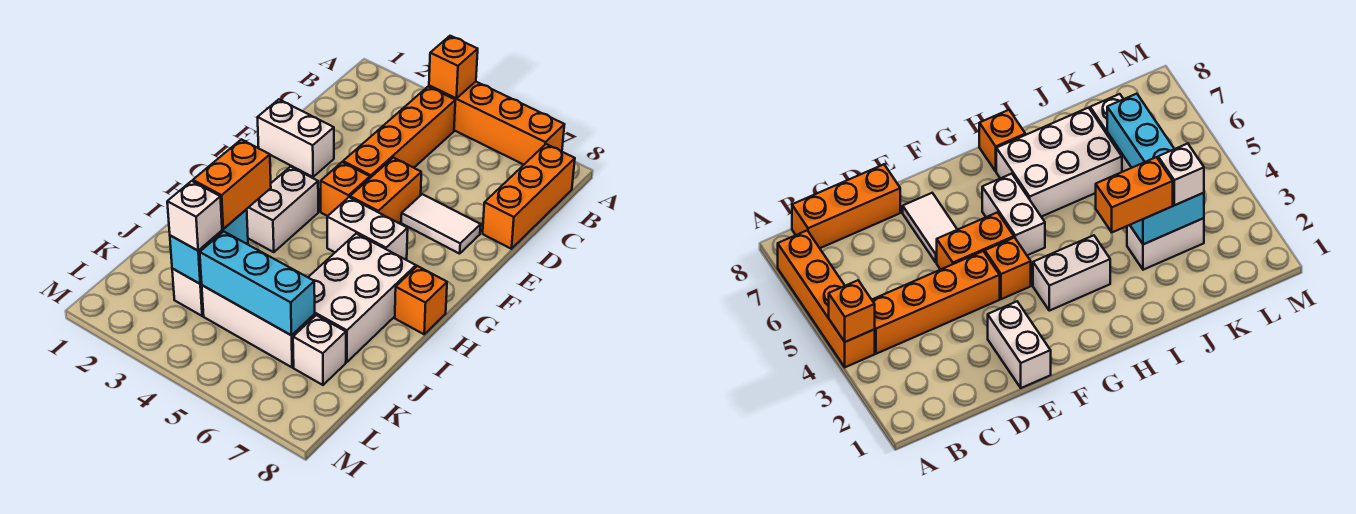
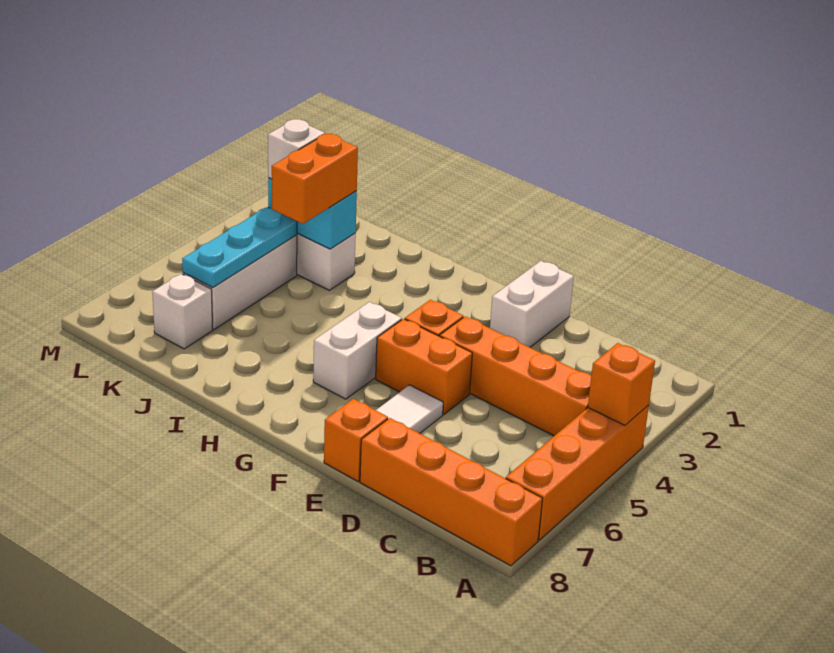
orange 1x3 brick [483,144,575,249] -> orange 1x4 brick [360,418,543,566]
white 1x2 brick [247,167,318,252] -> none
white 2x3 brick [308,234,416,362] -> none
orange 1x1 brick [395,266,447,334] -> orange 1x1 brick moved to [324,399,388,481]
orange 1x2 brick [193,139,271,229] -> orange 1x2 brick turned to [272,133,358,224]
cyan 1x3 brick [200,231,315,335] -> cyan 1x3 plate [182,207,297,288]

